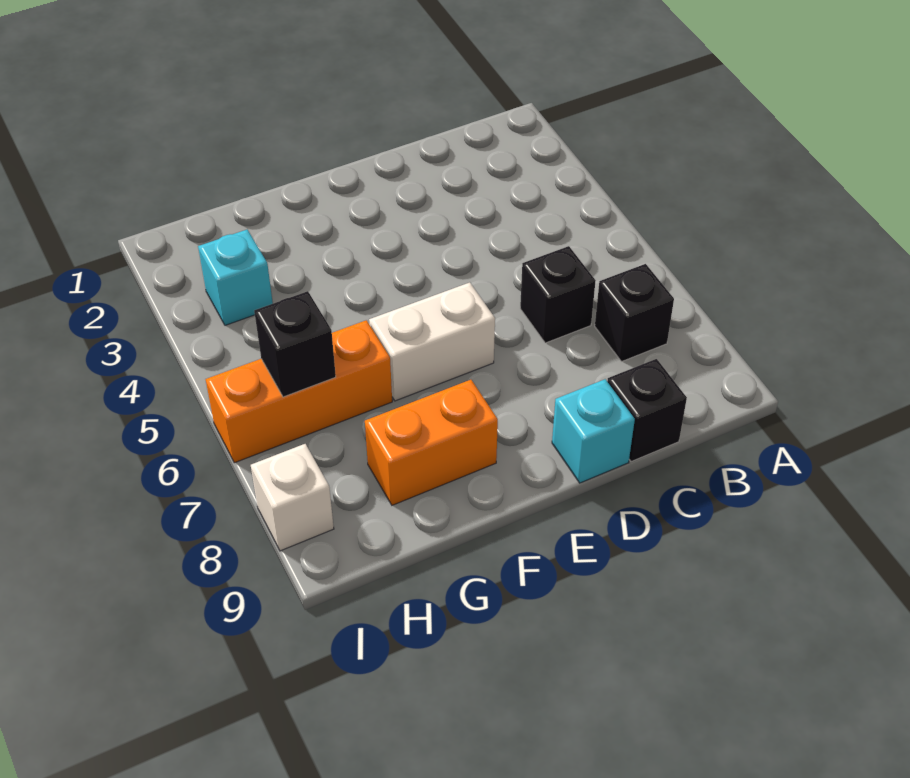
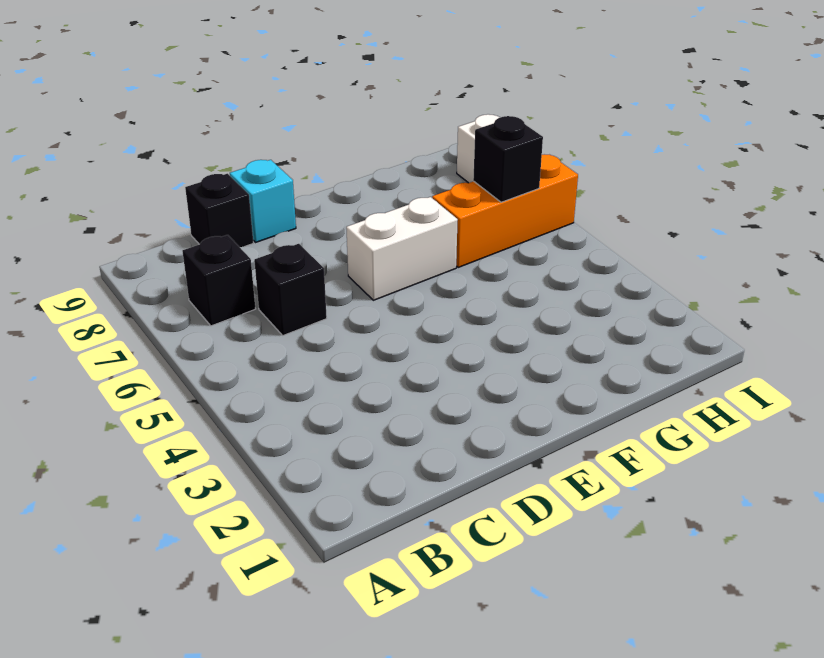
orange 1x2 brick [365,380,498,505] -> none
cyan 1x1 brick [198,230,273,325] -> none

